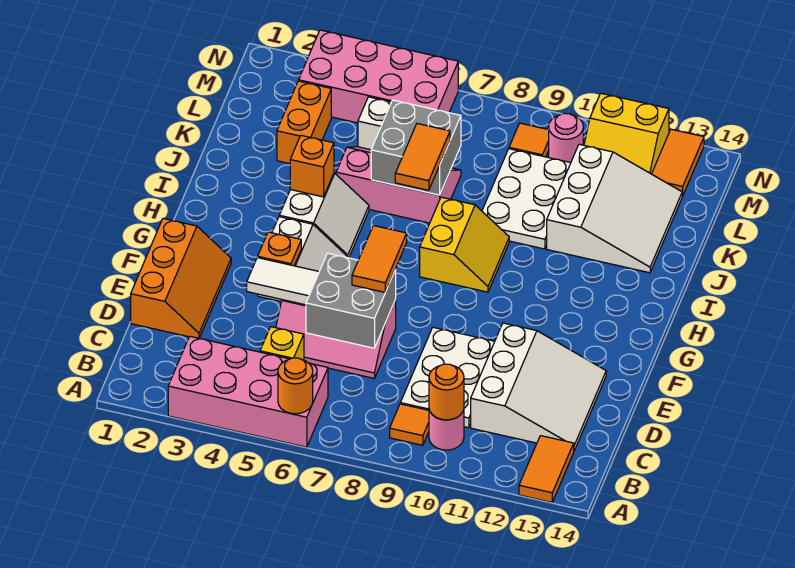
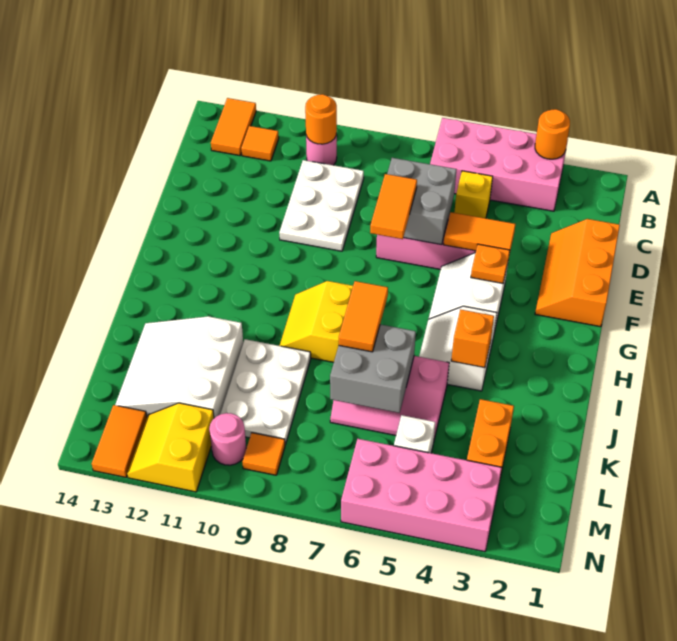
orange 1x1 round brick [278,358,313,414] -> orange 1x1 round brick moved to [535,109,570,159]
orange 1x1 tile [390,404,429,445] -> orange 1x1 tile moved to [241,126,279,161]
white 3x3 slope [471,323,606,451] -> none
white 1x2 tile [247,257,319,305] -> orange 1x2 tile [443,212,515,253]
yellow 2x2 slope [584,93,669,174] -> yellow 2x2 slope turned to [127,403,214,492]

